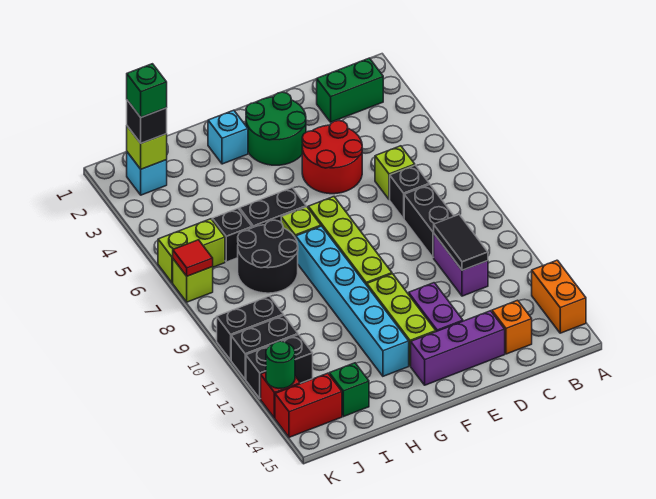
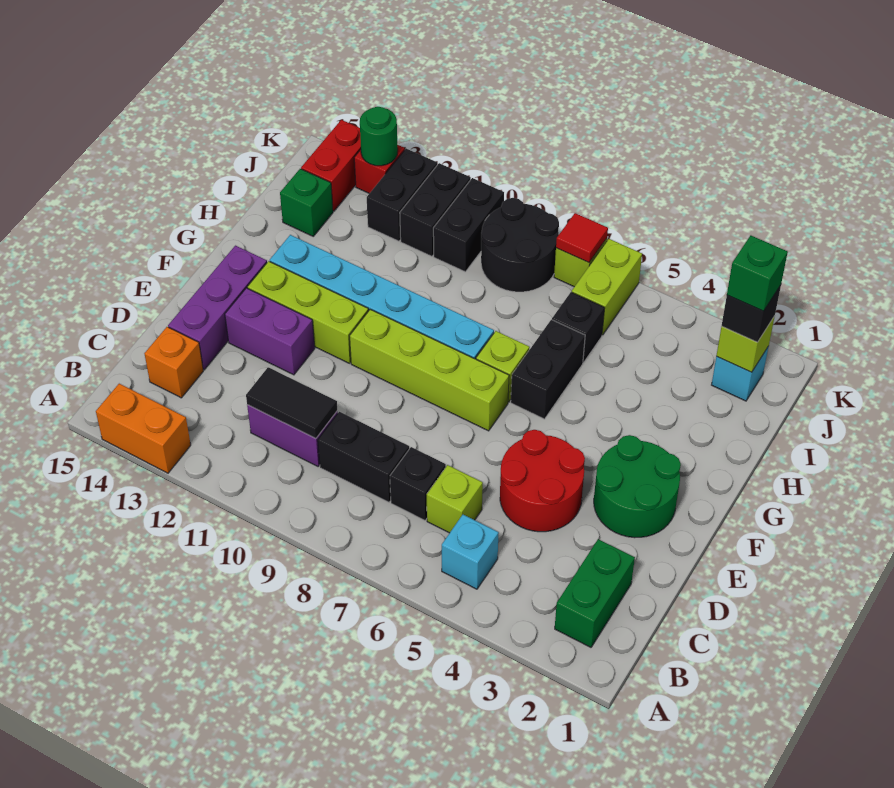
cyan 1x1 brick [208,110,248,164] -> cyan 1x1 brick moved to [442,515,499,589]
black 2x2 round brick [238,220,298,293] -> black 2x2 round brick moved to [481,198,559,292]

